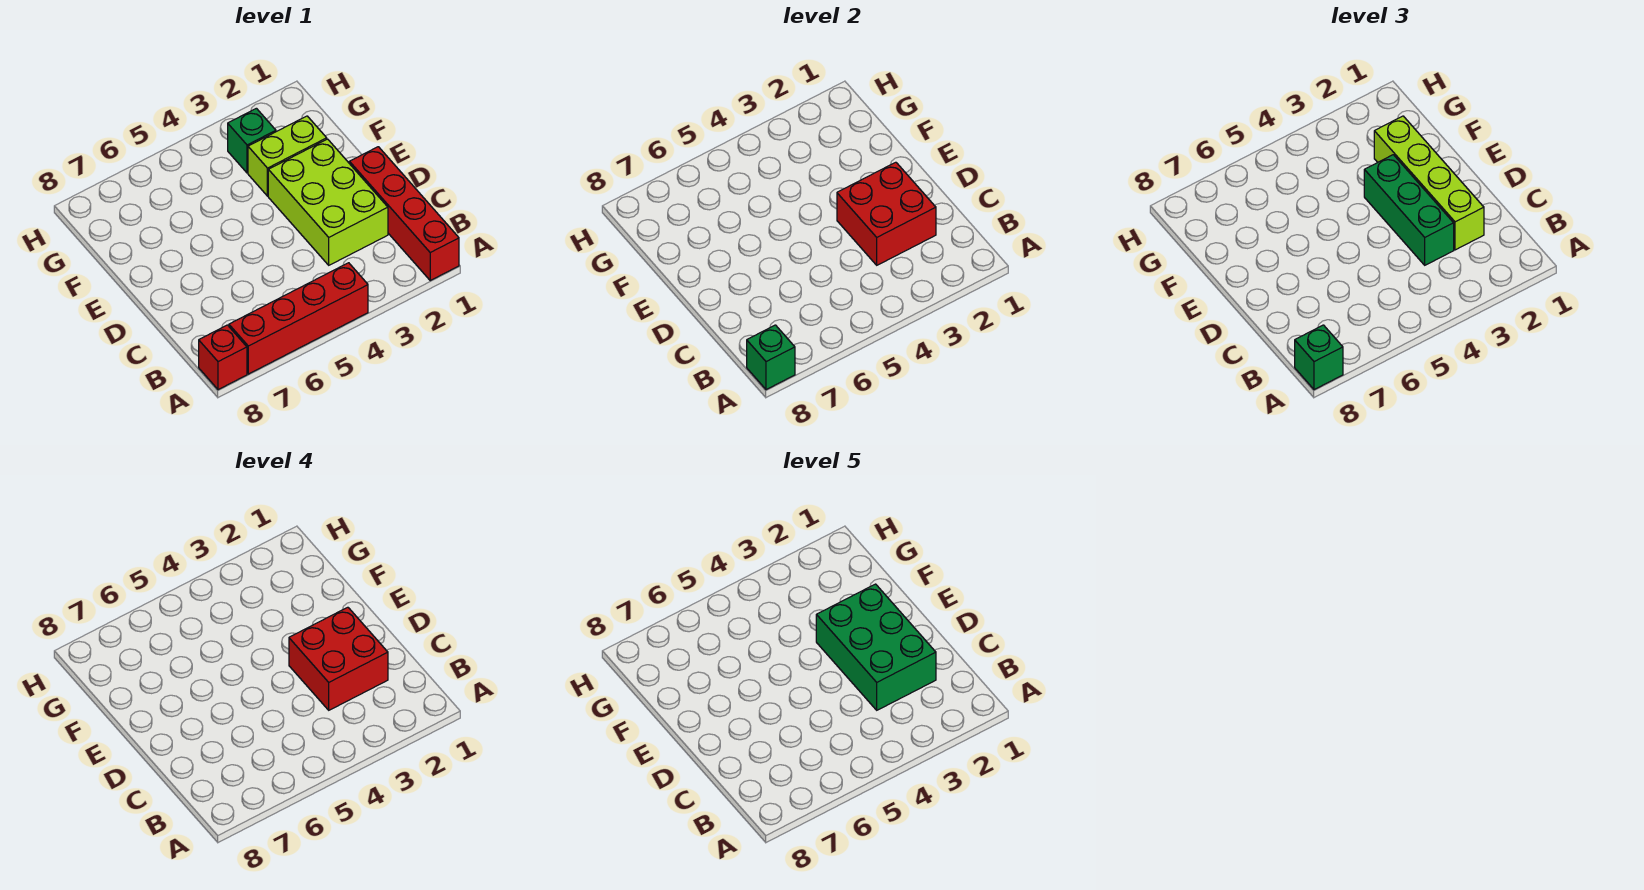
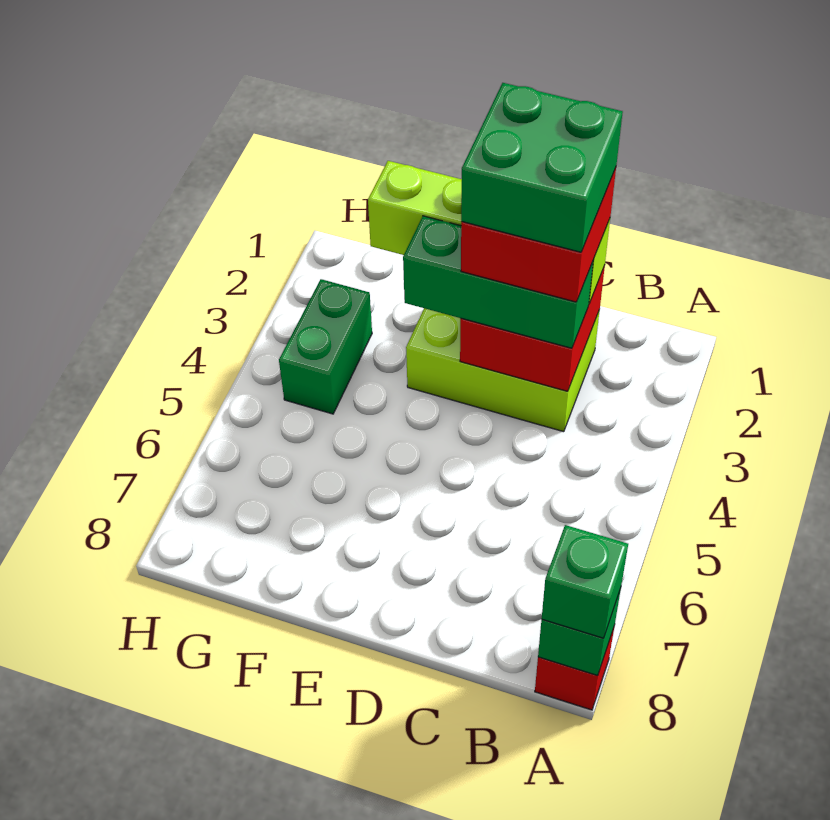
red 1x4 brick [349,147,459,280] -> none
red 1x4 brick [229,263,368,374] -> none
green 2x3 brick [816,584,936,710] -> green 2x2 brick [461,83,623,252]
lime 1x2 brick [248,116,327,196] -> none
green 1x1 brick [228,108,276,173] -> green 1x2 brick [279,279,372,414]

